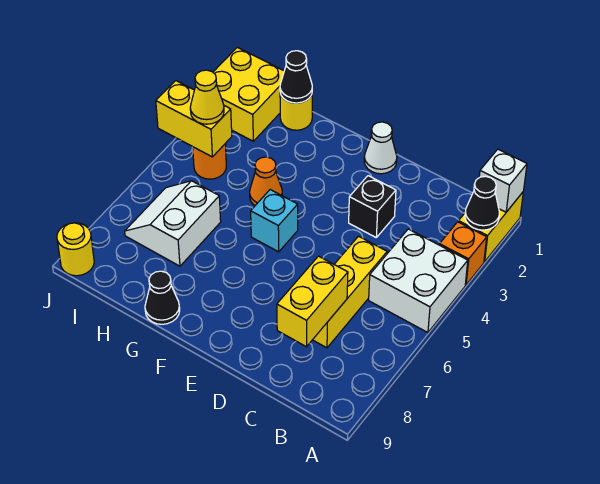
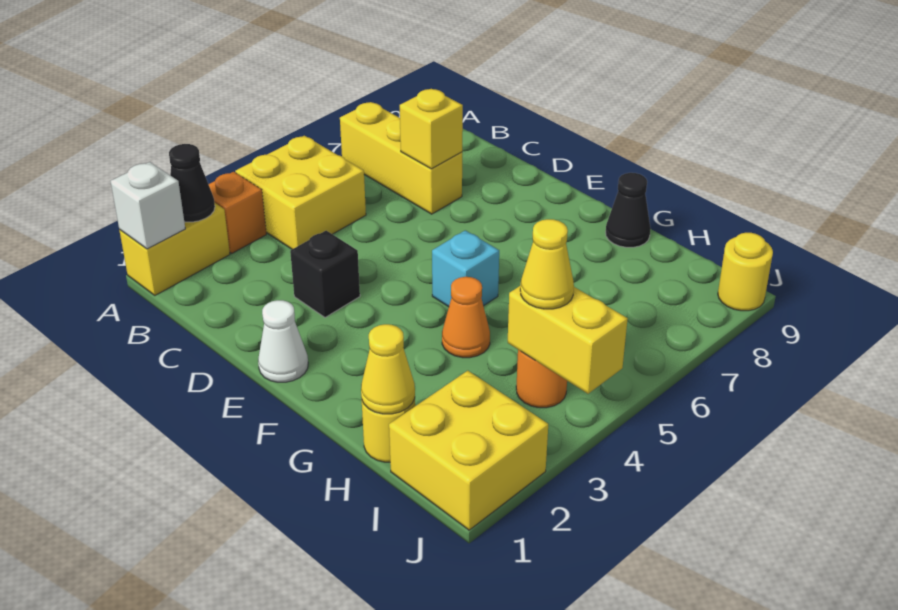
white 2x2 brick [369,229,468,333] -> yellow 2x2 brick [235,136,366,249]
yellow 1x3 brick [313,236,387,348] -> yellow 1x3 brick turned to [340,102,462,214]
yellow 1x2 brick [277,256,348,347] -> yellow 1x1 brick [400,89,463,169]
black 1x1 cone [280,51,312,103] -> yellow 1x1 cone [361,324,415,414]
white 2x2 slope [125,181,221,266] -> none

